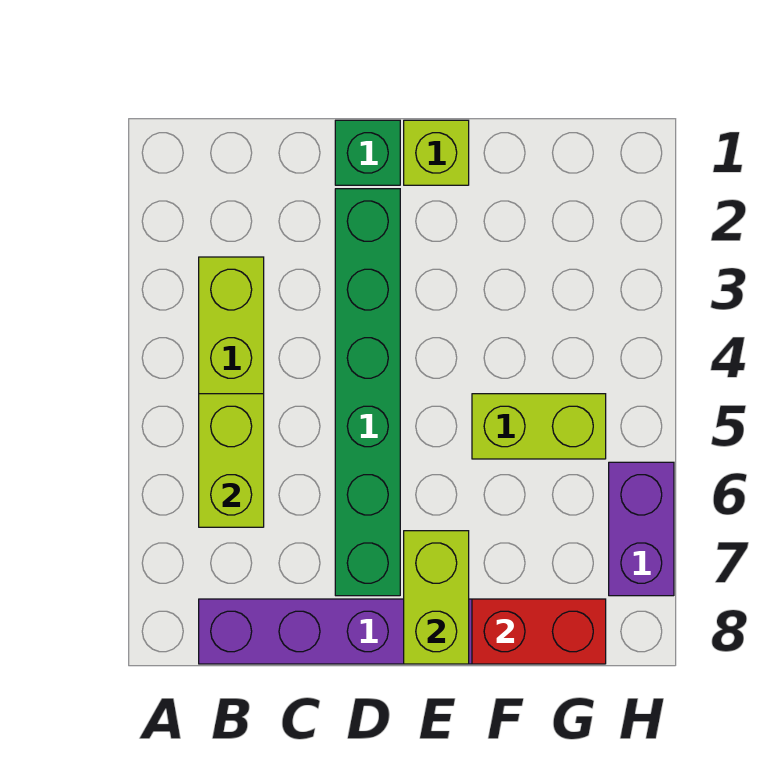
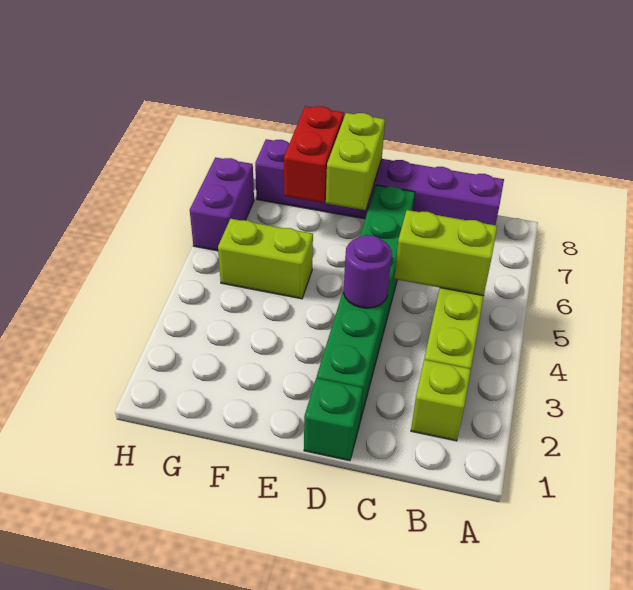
lime 1x2 brick [199,394,264,527] -> lime 1x2 brick turned to [394,210,497,296]
none -> purple 1x1 round brick [344,235,392,308]
lime 1x1 brick [404,120,469,185] -> lime 1x1 brick moved to [411,360,471,441]
red 1x2 brick [472,599,606,664] -> red 1x2 brick turned to [284,106,344,203]

